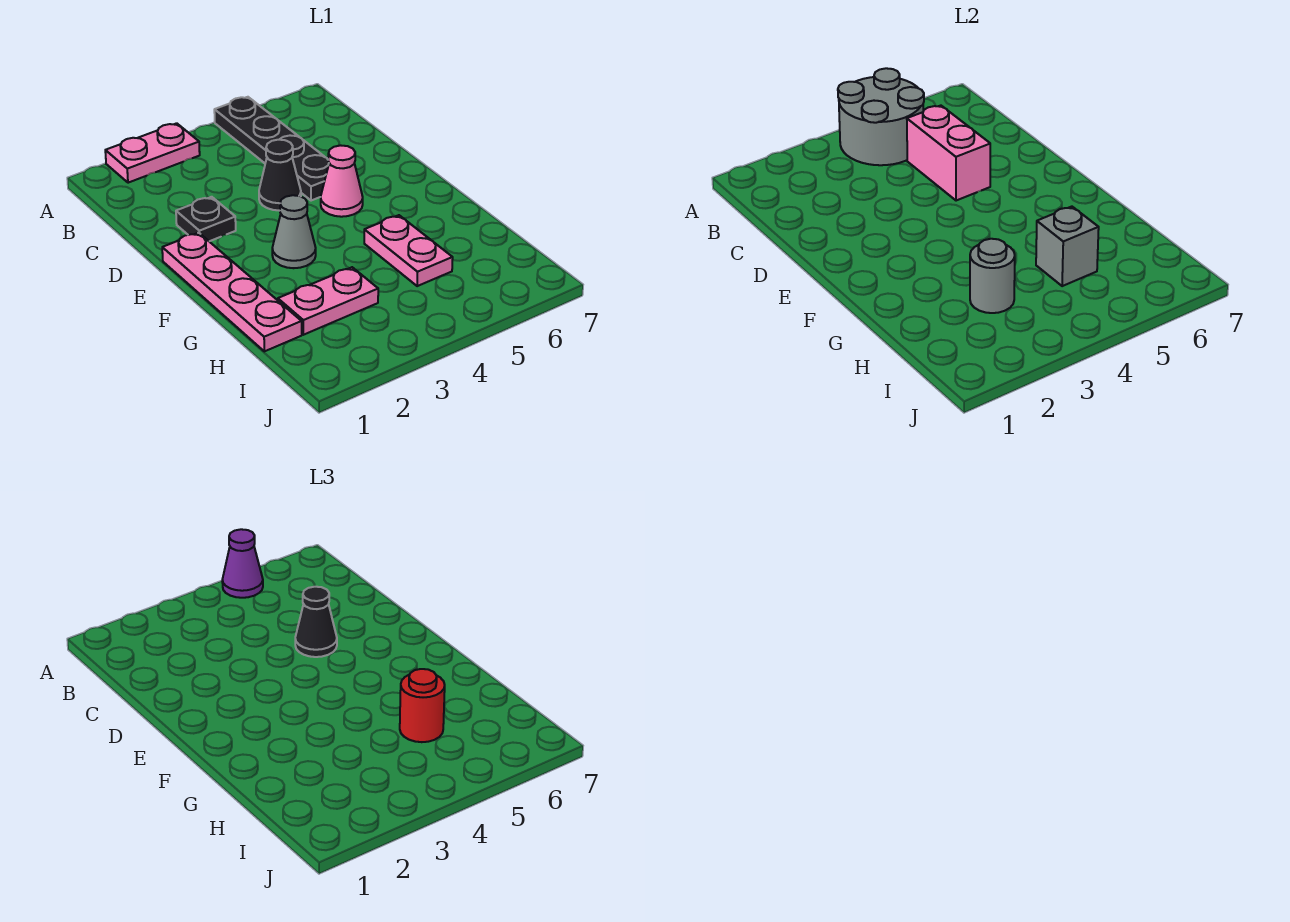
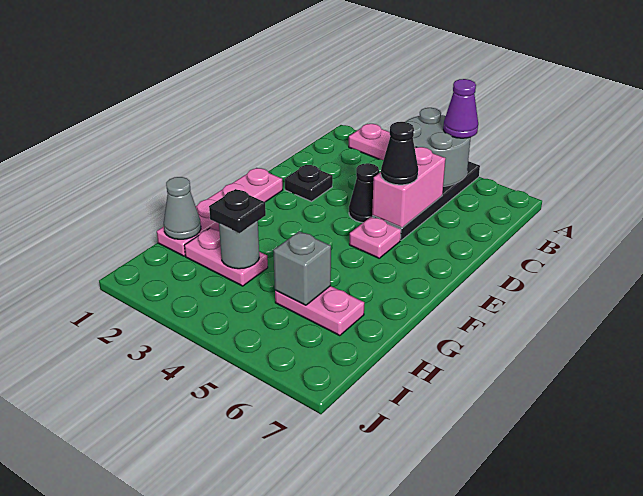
pink 1x1 cone [321,145,363,217] -> pink 1x1 plate [349,217,401,258]
grey 1x1 cone [272,195,316,268] -> grey 1x1 cone moved to [164,177,201,239]
pink 1x2 plate [364,215,453,286] -> pink 1x2 plate turned to [275,286,364,336]
none -> black 1x1 plate [209,189,266,233]
red 1x1 round brick [400,669,445,742] -> none

